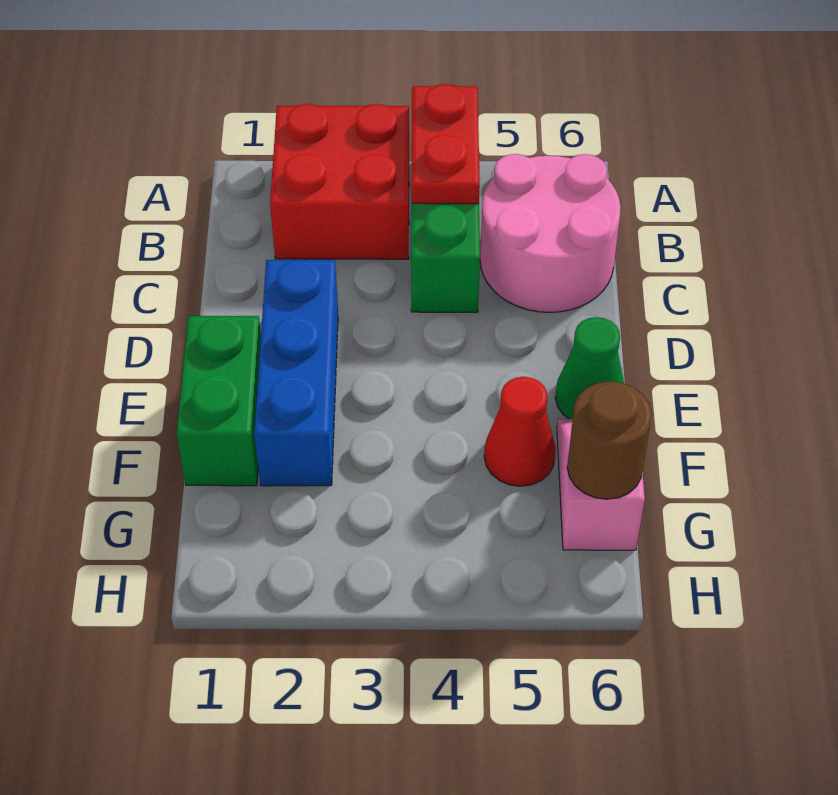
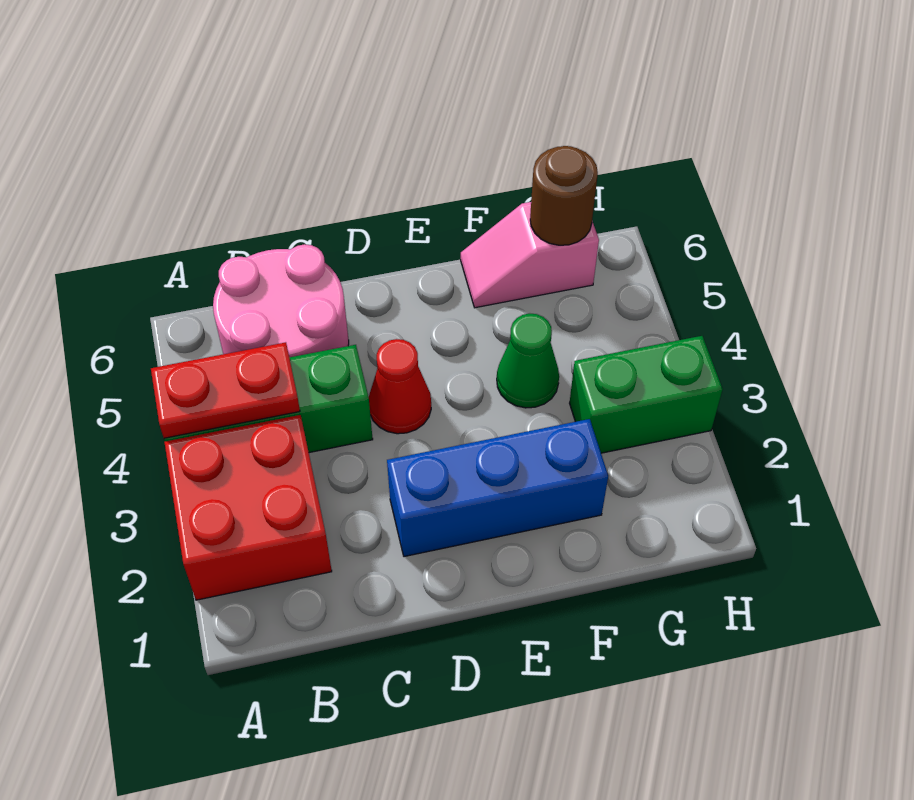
green 1x2 brick [177,316,261,486] -> green 1x2 brick moved to [570,336,723,453]
green 1x1 cone [555,317,624,419] -> green 1x1 cone moved to [497,314,559,408]
red 1x1 cone [484,377,556,486] -> red 1x1 cone moved to [369,339,431,434]

